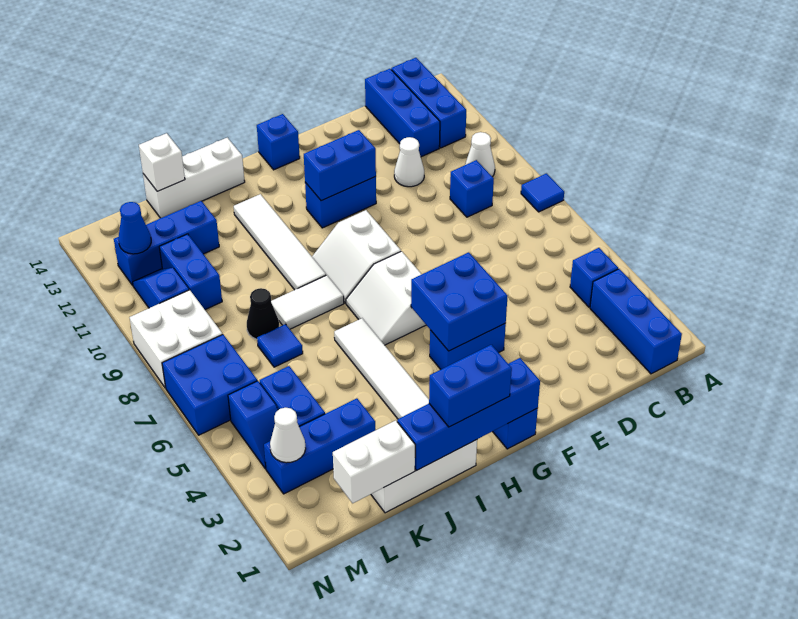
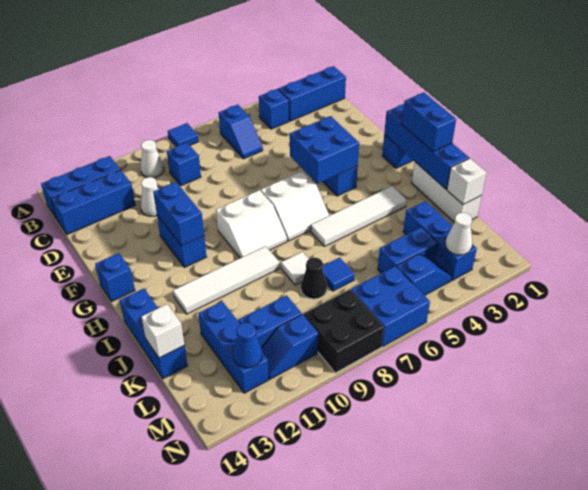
none -> blue 1x2 slope [219,105,263,159]
white 1x2 tile [271,275,344,329] -> white 1x1 tile [281,252,309,285]
white 1x3 brick [143,138,245,218] -> blue 1x3 brick [120,289,188,379]
white 1x2 brick [333,420,415,503] -> white 1x1 brick [447,158,487,204]
white 2x2 brick [130,290,222,388] -> black 2x2 brick [304,290,384,373]

